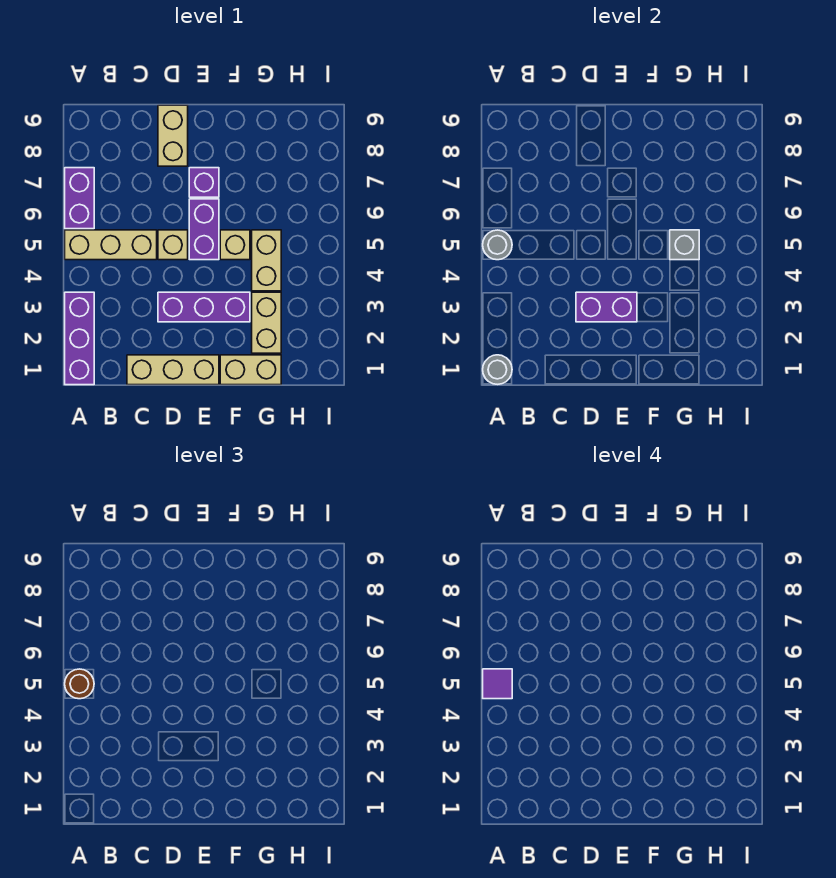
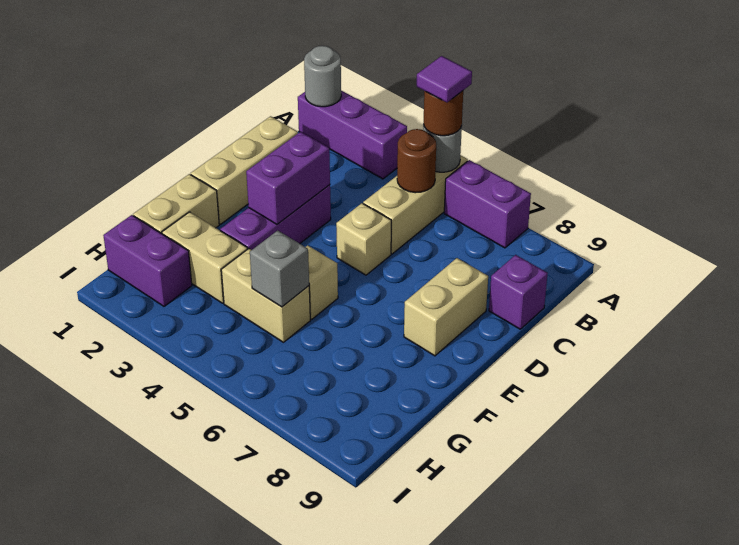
none -> brown 1x1 round brick [397,129,436,193]
tan 1x2 brick [158,105,188,166] -> tan 1x2 brick turned to [404,258,488,356]
purple 1x2 brick [189,199,219,260] -> purple 1x2 brick moved to [103,215,192,306]
purple 1x1 brick [189,168,219,197] -> purple 1x1 brick moved to [489,255,548,329]

